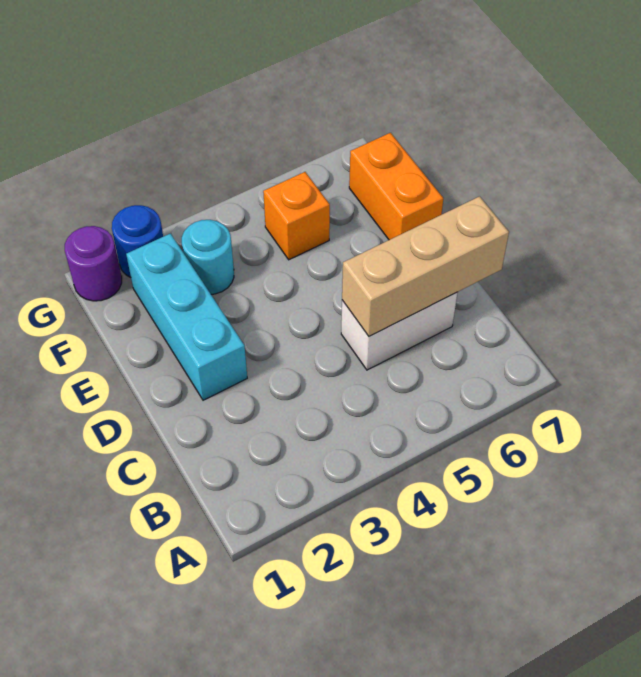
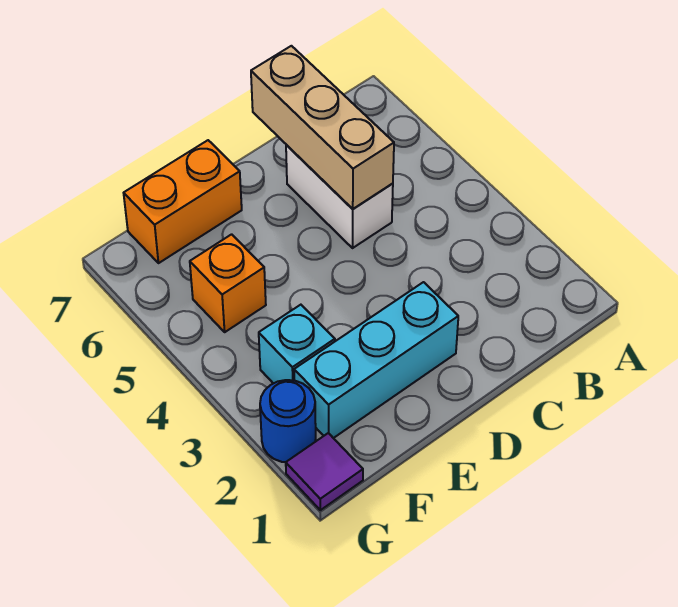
cyan 1x1 round brick [182,220,234,294] -> cyan 1x1 brick [259,305,335,384]
purple 1x1 round brick [65,226,122,301] -> purple 1x1 tile [286,433,363,510]

